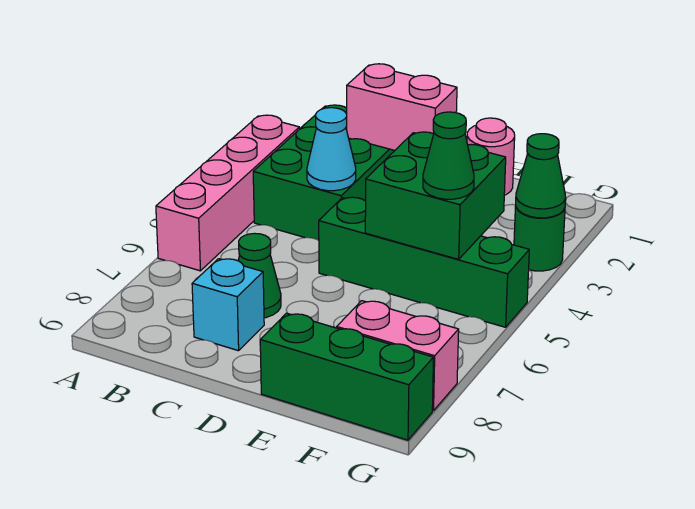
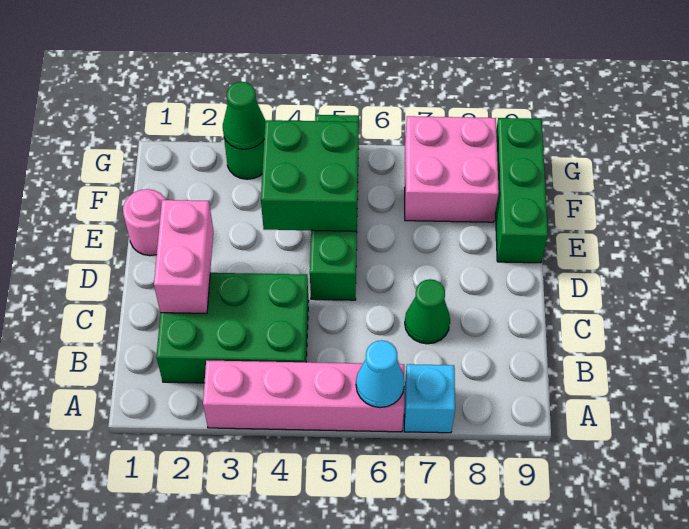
cyan 1x1 cone [307,108,356,191] -> cyan 1x1 cone moved to [356,340,405,408]
cyan 1x1 brick [192,259,264,351] -> cyan 1x1 brick moved to [404,364,455,433]
green 1x1 cone [423,112,474,199] -> none
pink 1x2 brick [337,301,459,411] -> pink 2x2 brick [405,116,499,222]

